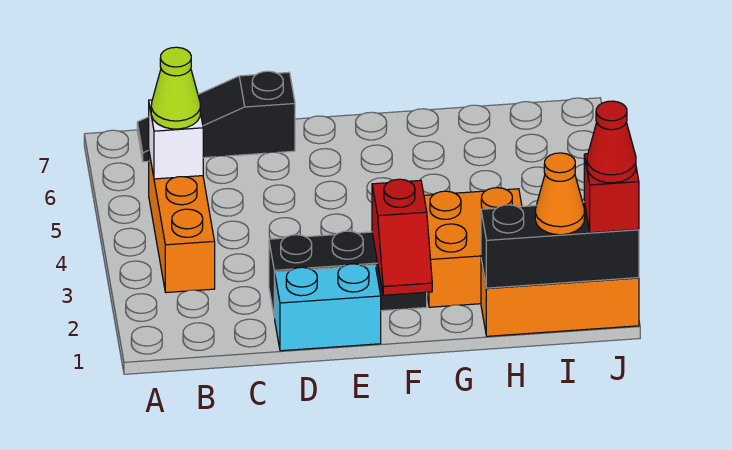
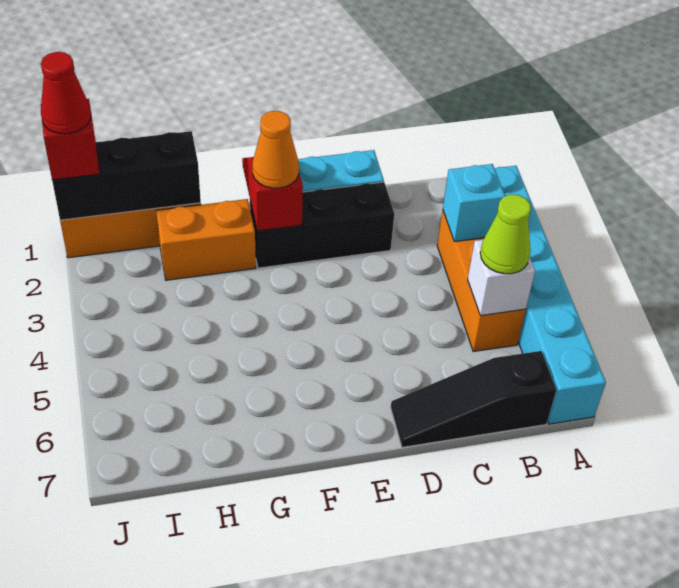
none -> cyan 1x6 brick [495,166,606,424]
none -> cyan 1x1 brick [443,164,505,242]
black 1x3 slope [137,71,295,162] -> black 1x3 slope turned to [391,351,556,447]
orange 2x2 brick [424,188,522,307] -> orange 1x2 brick [156,199,256,280]
orange 1x1 cone [535,153,585,235] -> orange 1x1 cone moved to [252,111,299,188]

